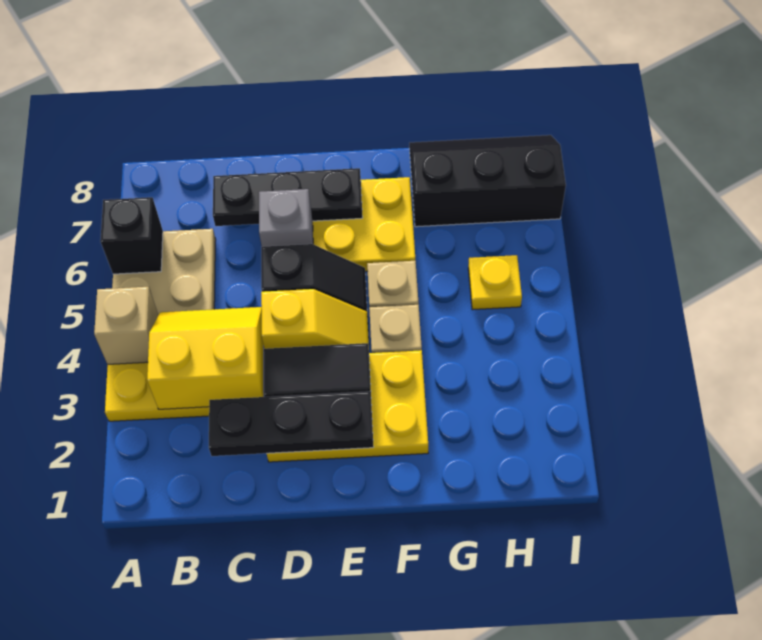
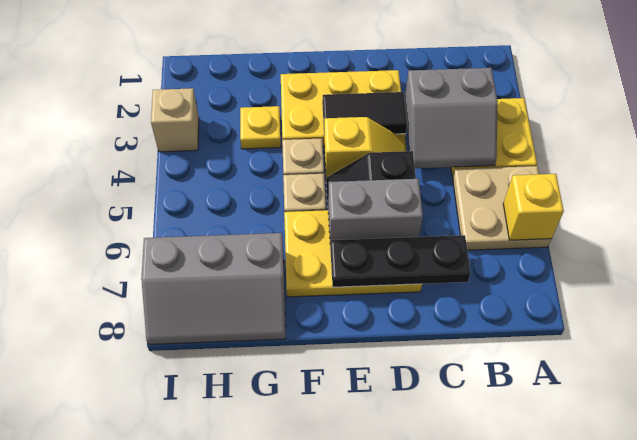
tan 1x1 brick [94,287,158,364] -> tan 1x1 brick moved to [151,88,199,152]
black 1x1 brick [100,197,163,274] -> yellow 1x1 brick [503,174,564,240]
yellow 2x2 slope [147,307,264,409] -> grey 2x2 slope [405,68,498,168]
black 1x3 plate [209,391,373,456] -> none
yellow 1x2 slope [261,289,369,349] -> yellow 1x2 slope turned to [324,117,407,177]
grey 1x1 brick [259,189,313,247] -> grey 1x2 brick [328,179,423,244]
black 2x3 slope [409,135,566,227] -> grey 2x3 slope [141,233,286,344]
yellow 1x1 plate [468,255,522,310] -> yellow 1x1 plate moved to [240,106,281,149]

